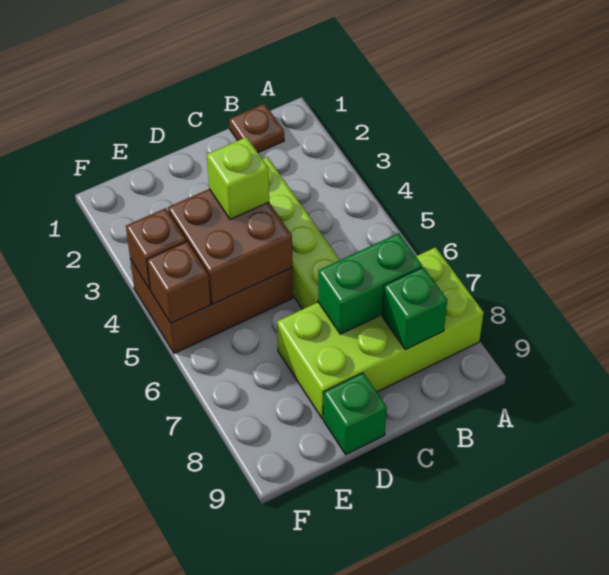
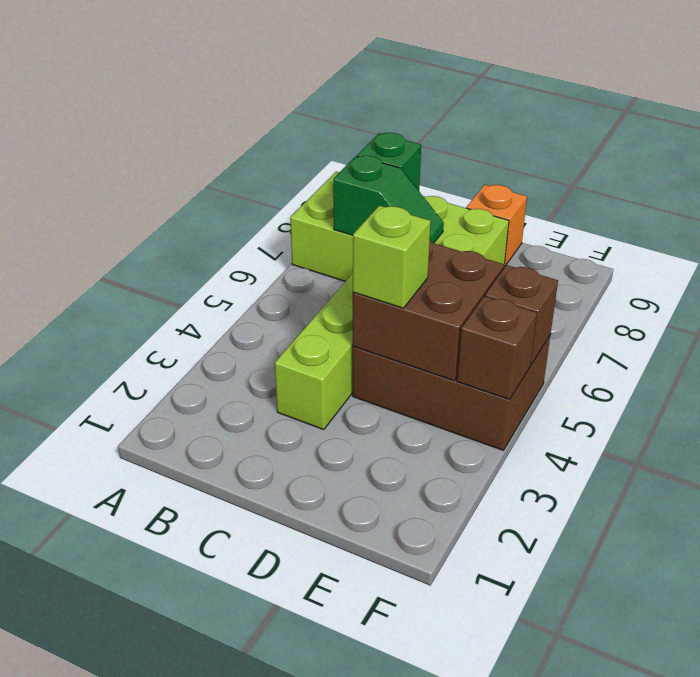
brown 1x1 plate [229,104,284,153] -> none
green 1x2 brick [318,233,422,334] -> green 1x2 slope [333,156,444,243]
green 1x1 brick [323,373,387,454] -> orange 1x1 brick [466,185,527,267]

